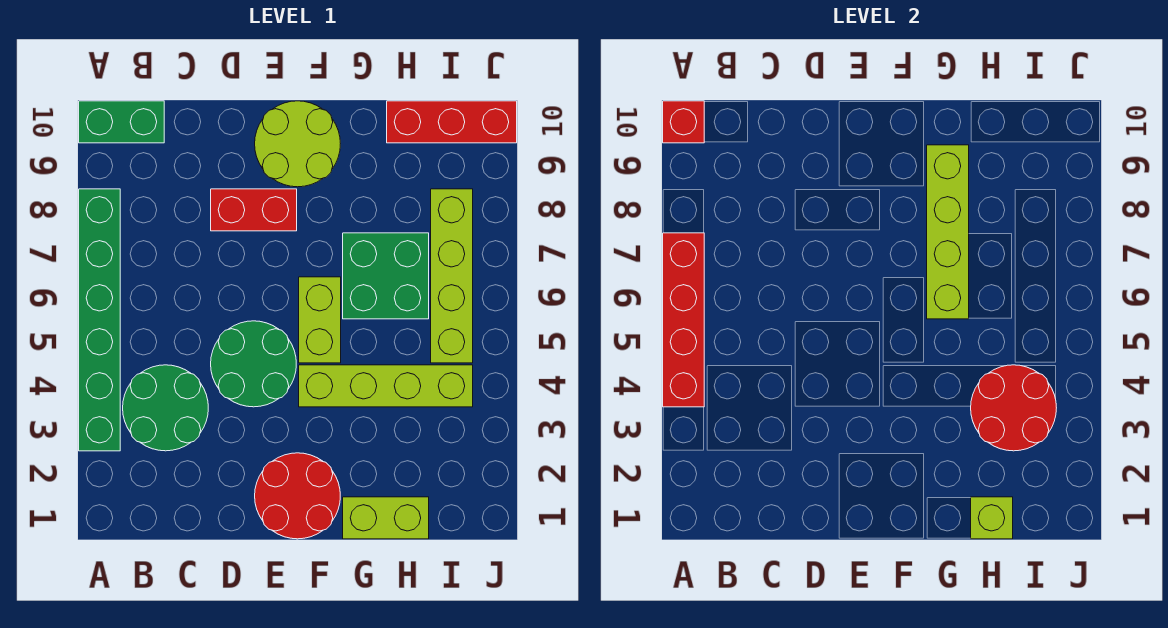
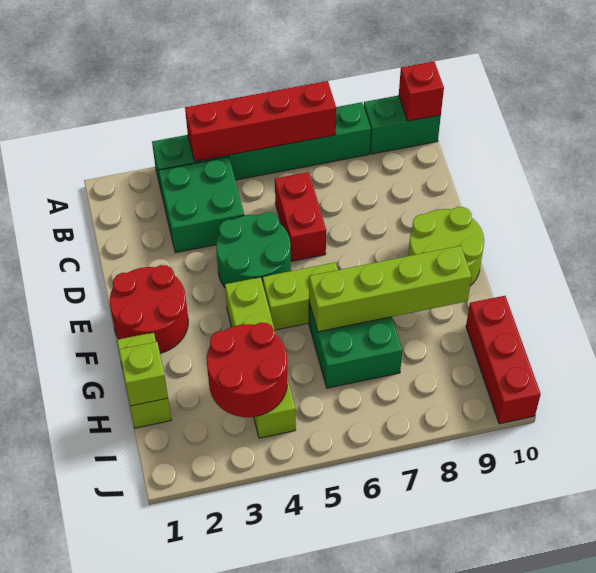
green 1x2 brick [79,101,164,143] -> green 1x2 brick turned to [364,95,441,154]
green 2x2 round brick [123,365,208,451] -> green 2x2 brick [159,157,244,253]
red 1x2 brick [211,189,297,231] -> red 1x2 brick moved to [275,172,326,261]
lime 1x4 brick [431,189,473,363] -> none

